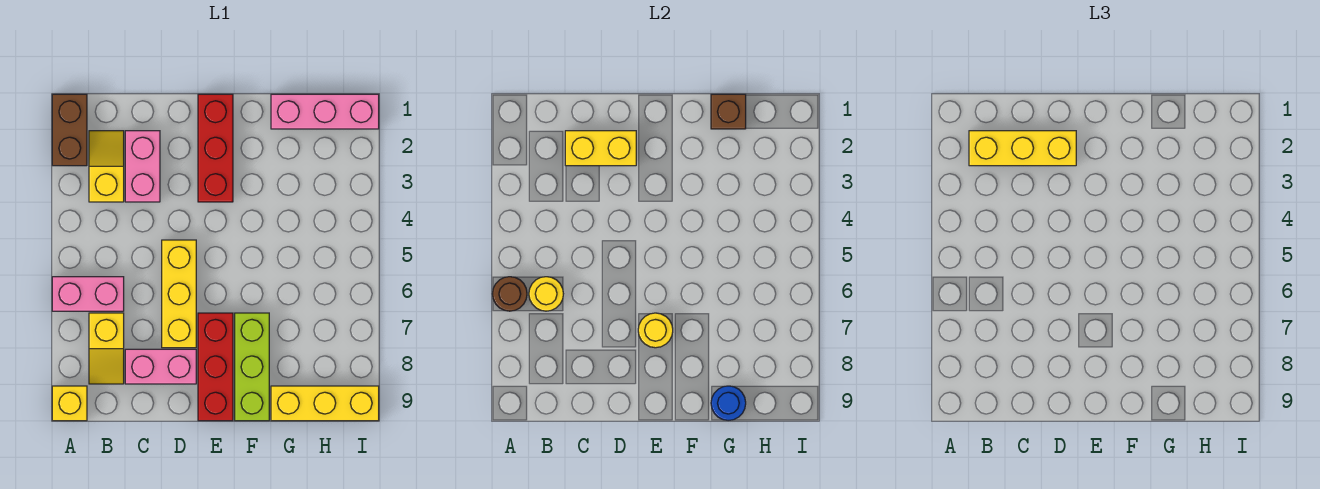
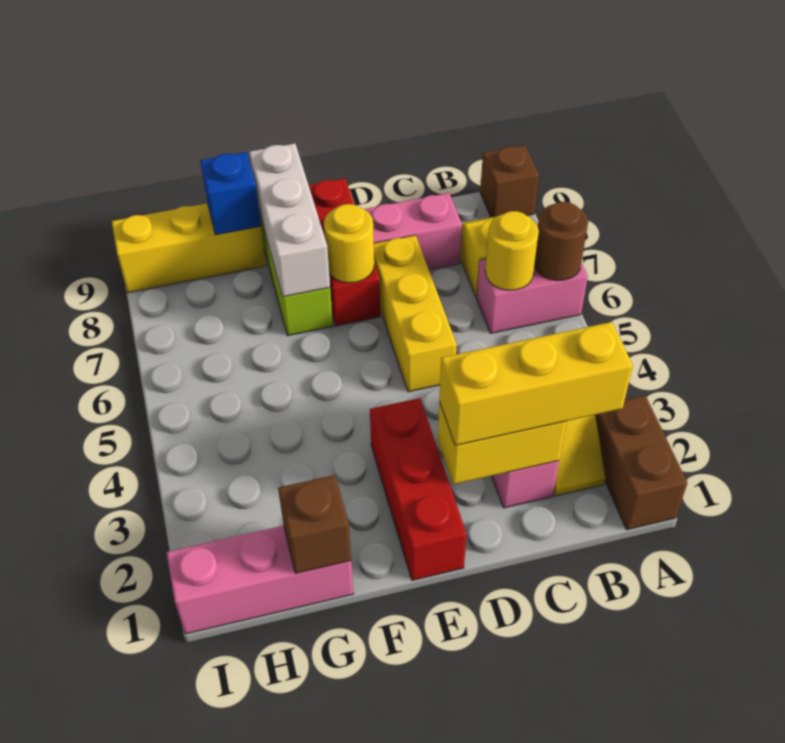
yellow 1x1 brick [52,386,87,421] -> brown 1x1 brick [480,145,539,217]
none -> white 1x3 brick [249,143,330,297]
blue 1x1 round brick [711,386,746,421] -> blue 1x1 brick [200,152,261,235]

